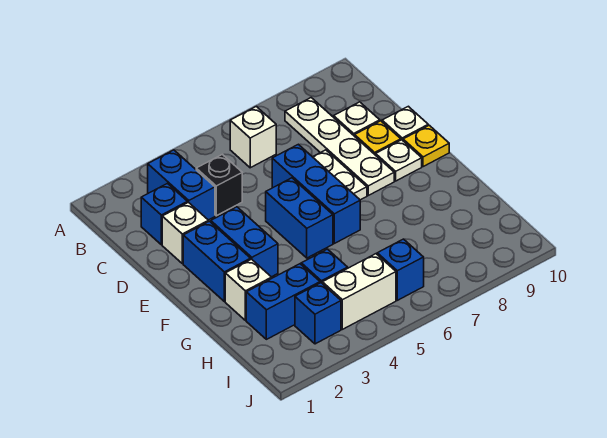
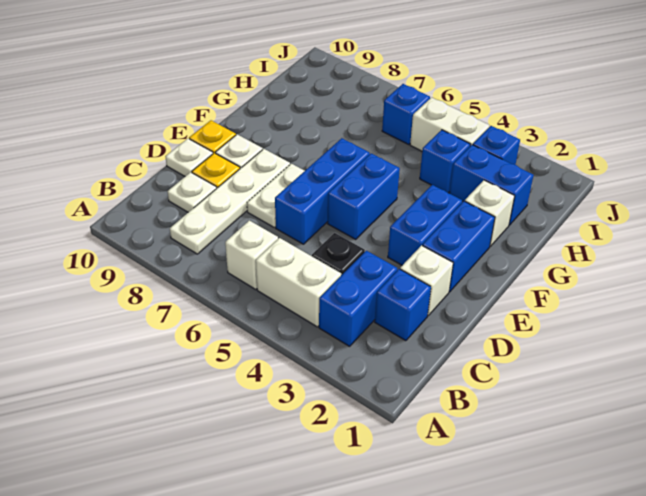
none -> white 1x2 brick [256,238,341,327]

